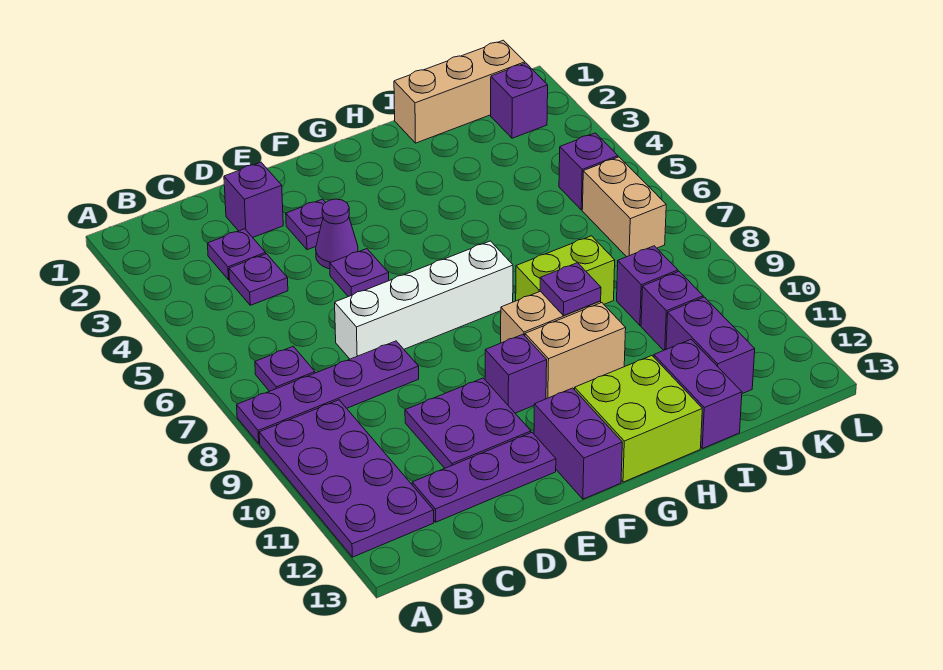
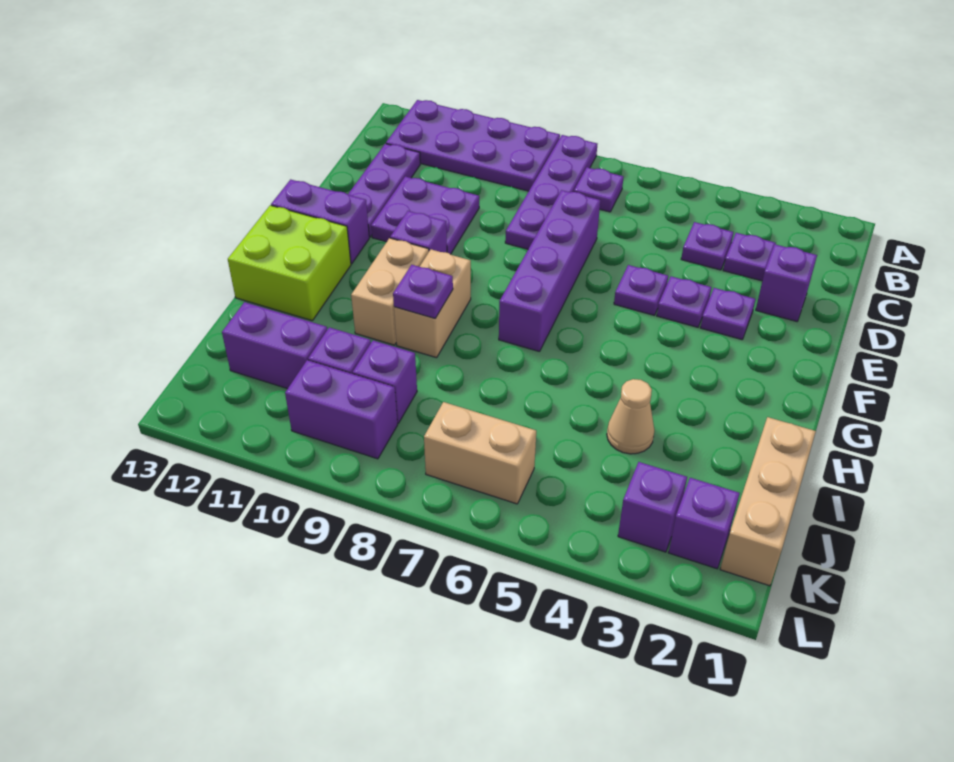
white 1x4 brick [335,241,513,359] -> purple 1x4 brick [499,190,600,352]
purple 1x1 cone [316,199,358,269] -> purple 1x1 plate [657,276,712,327]
lime 1x2 brick [516,236,615,304] -> none
none -> tan 1x1 cone [607,379,654,454]
purple 1x2 brick [654,340,742,449] -> purple 1x2 brick moved to [285,360,398,459]
purple 1x1 brick [559,133,618,210] -> purple 1x1 brick moved to [618,462,687,552]

